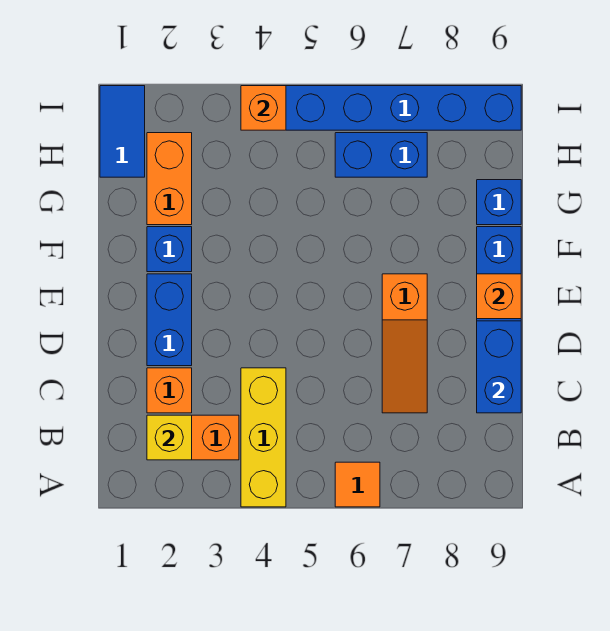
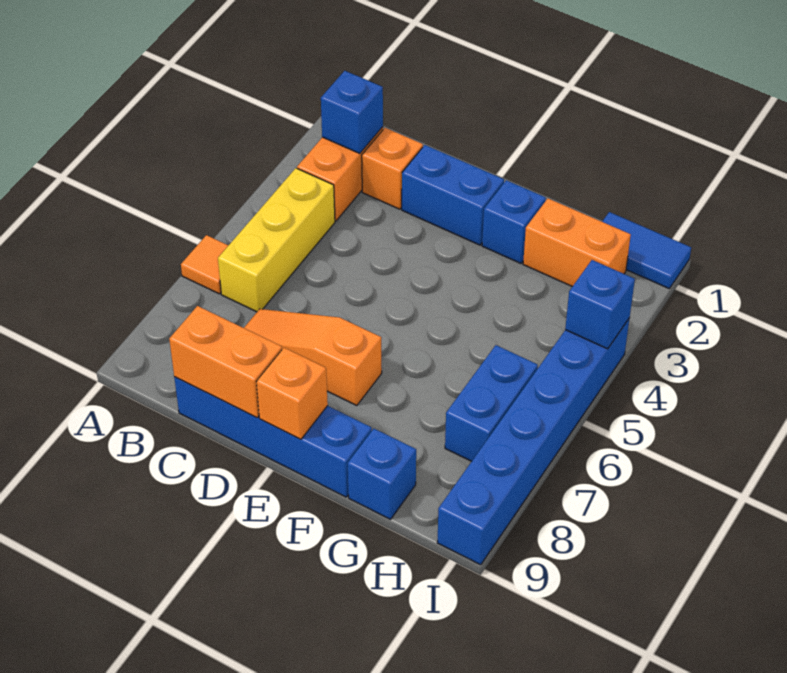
yellow 1x3 brick [241,368,286,507] -> yellow 1x3 brick turned to [218,168,335,312]
yellow 1x1 brick [147,415,192,460] -> blue 1x1 brick [321,71,383,154]
blue 1x2 brick [477,321,521,413] -> orange 1x2 brick [169,306,282,418]
orange 1x1 brick [241,86,286,130] -> blue 1x1 brick [565,260,635,349]

